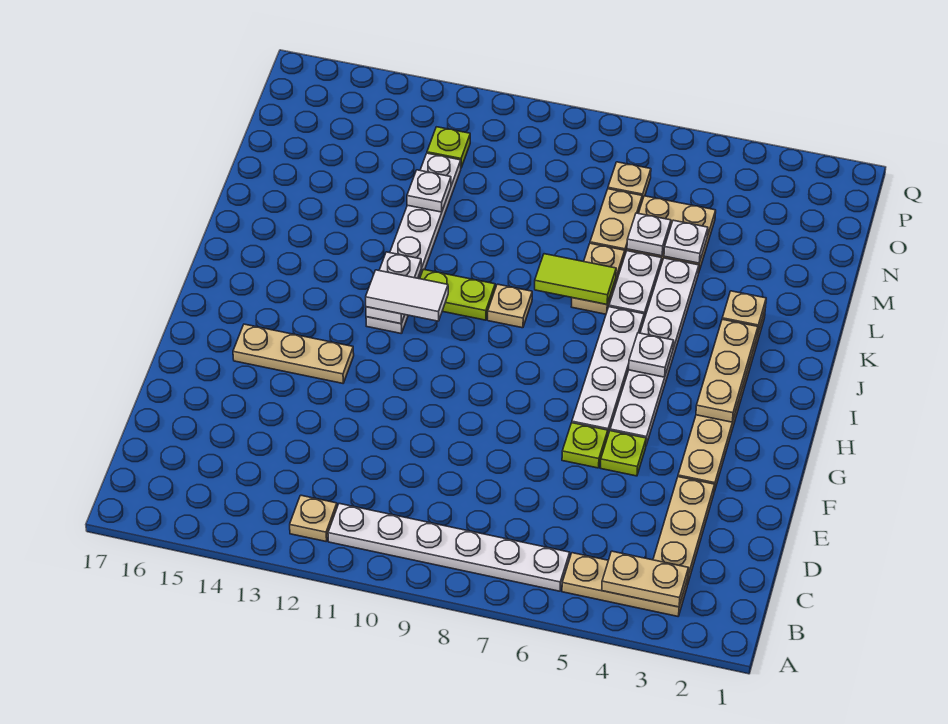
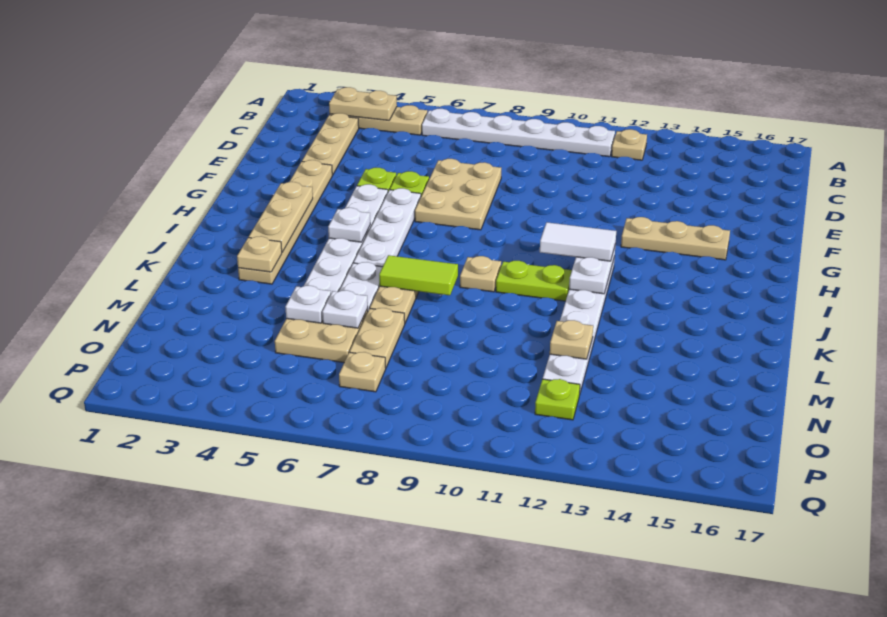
none -> tan 2x3 plate [415,159,501,230]
white 1x1 plate [407,170,451,212] -> tan 1x1 plate [550,320,593,359]

